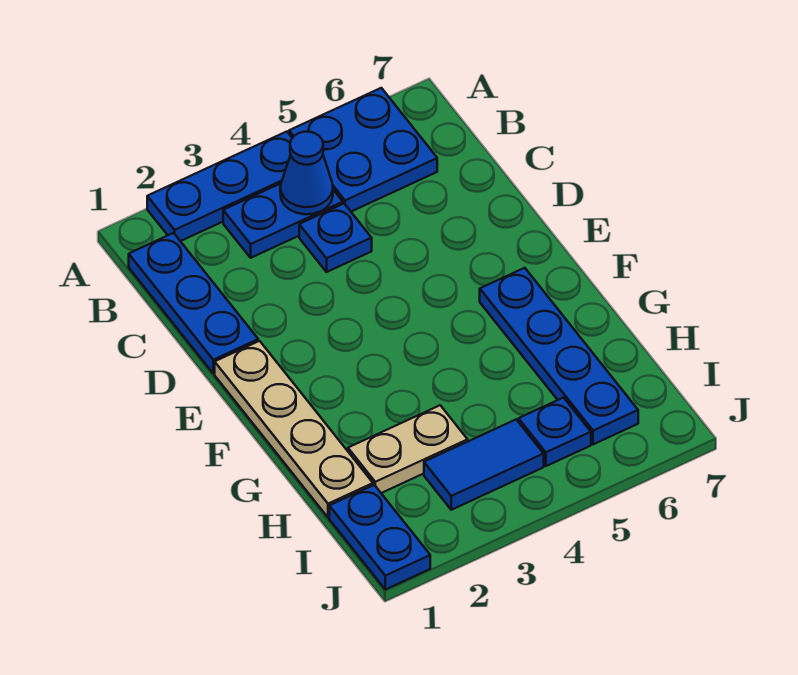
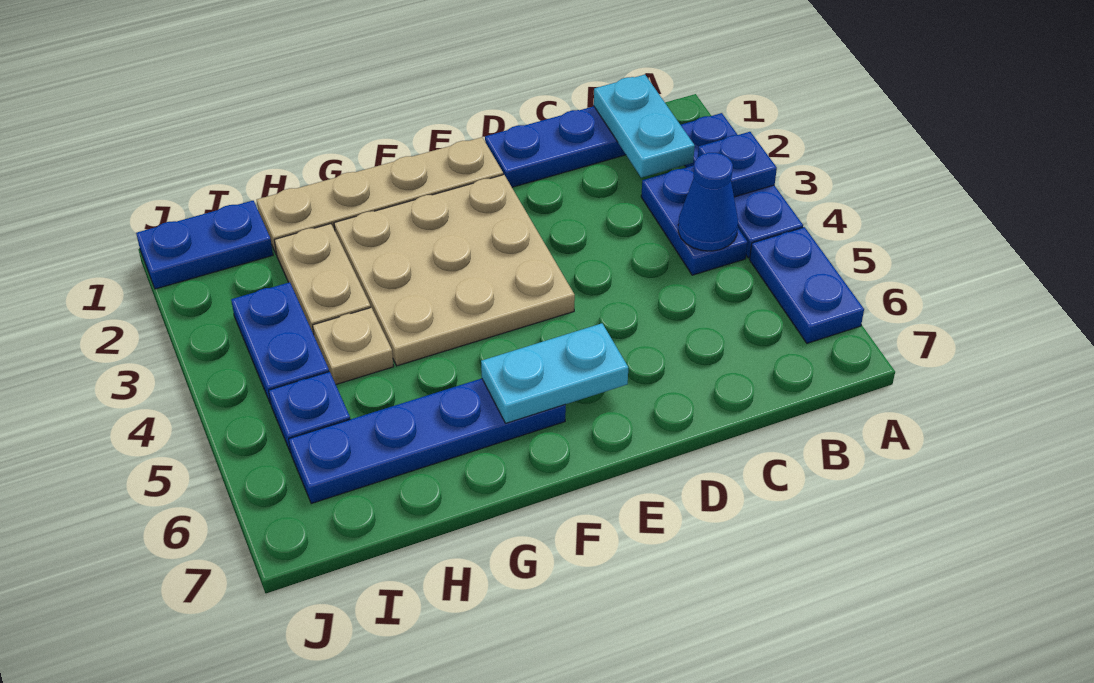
blue 2x2 plate [289,88,437,212] -> blue 1x2 plate [750,227,864,343]
none -> cyan 1x2 plate [594,75,695,178]
blue 1x1 plate [299,204,372,272] -> blue 1x1 plate moved to [698,132,777,197]
none -> tan 3x3 plate [334,175,575,366]
none -> cyan 1x2 plate [481,323,628,423]
none -> tan 1x1 plate [313,308,394,384]
blue 1x2 tile [424,420,544,510] -> blue 1x2 plate [231,282,329,404]

